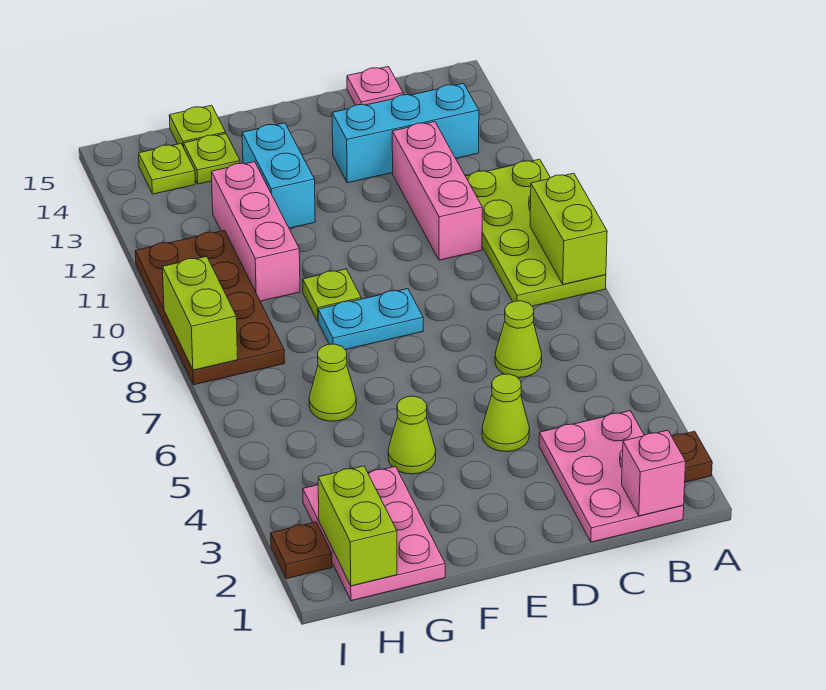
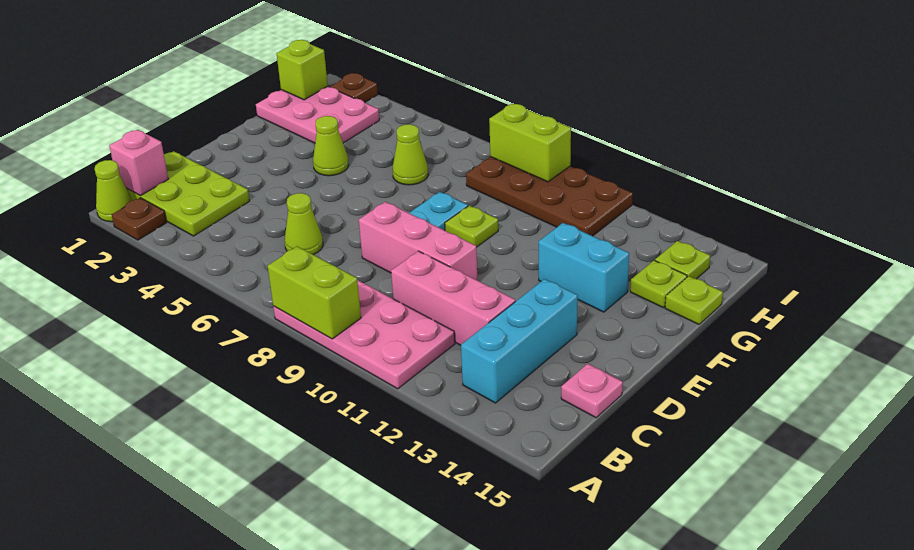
lime 2x4 plate [466,159,606,306] -> pink 2x4 plate [273,280,455,389]
pink 2x3 plate [539,411,684,542] -> lime 2x3 plate [127,151,250,236]
lime 1x1 cone [482,374,530,452] -> lime 1x1 cone moved to [95,160,132,222]
pink 1x3 brick [211,162,300,301] -> pink 1x3 brick moved to [359,202,477,280]
lime 1x2 brick [318,466,397,586] -> lime 1x1 brick [277,40,328,100]

